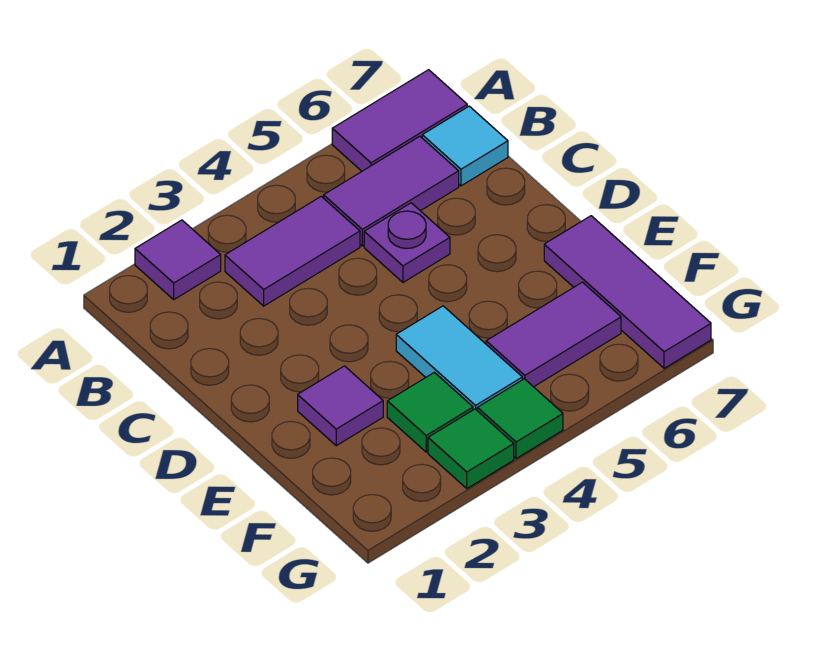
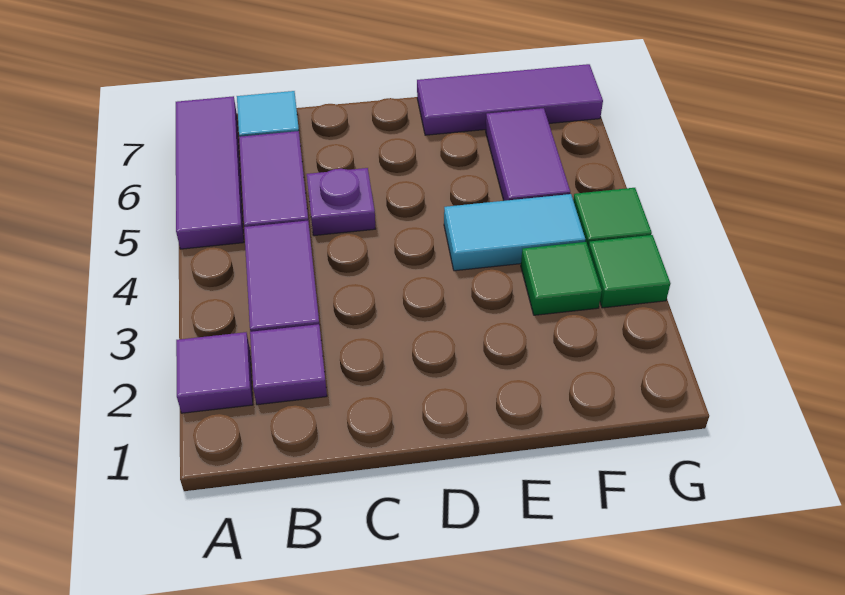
purple 1x2 tile [332,70,467,171] -> purple 1x3 tile [176,96,244,249]
purple 1x1 tile [298,366,383,446] -> purple 1x1 tile moved to [250,324,327,405]

